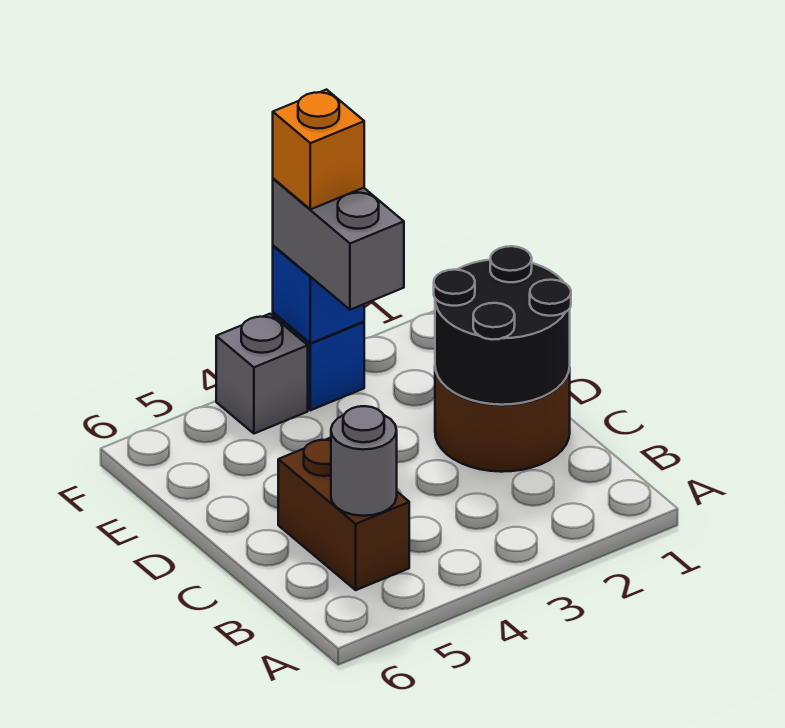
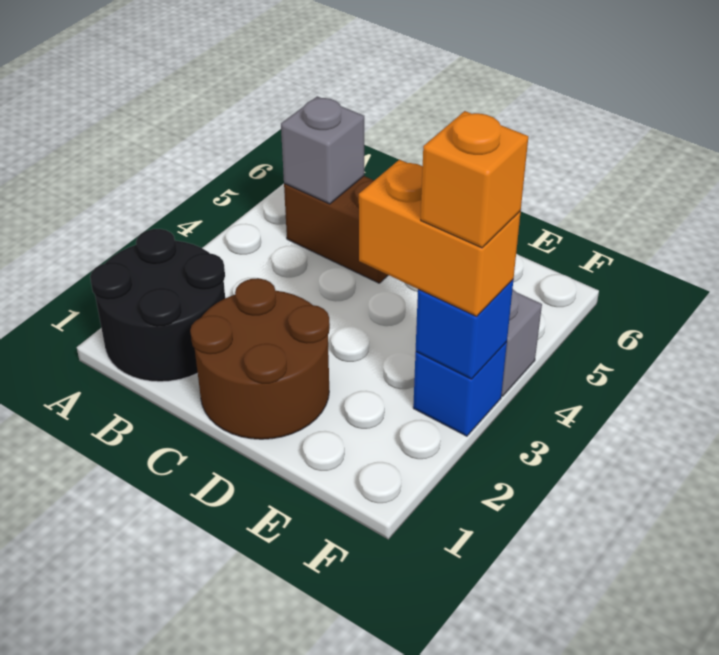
grey 1x1 round brick [331,406,397,516] -> grey 1x1 brick [281,96,364,204]
black 2x2 round brick [434,246,571,405] -> black 2x2 round brick moved to [90,229,225,382]
grey 1x2 brick [273,178,404,310] -> orange 1x2 brick [359,160,521,317]

